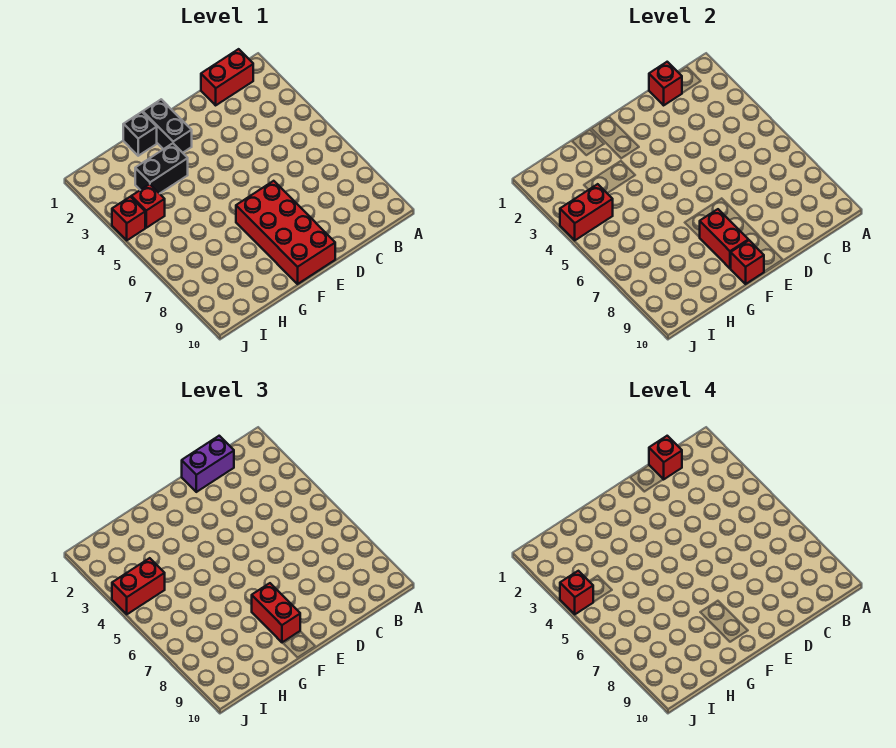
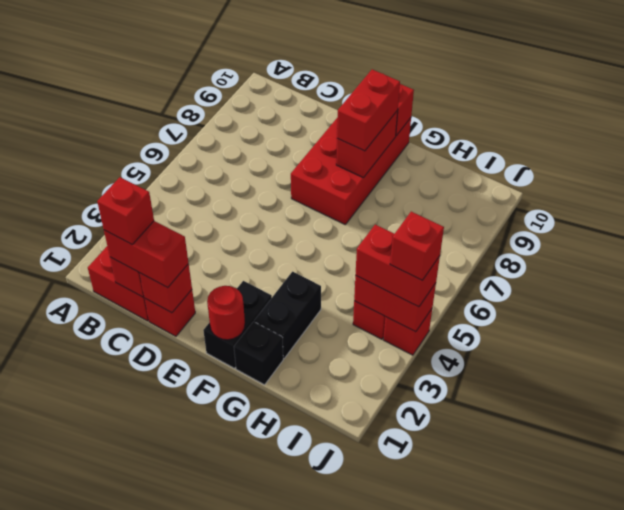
purple 1x2 brick [182,436,234,492] -> red 1x2 brick [104,221,189,287]
none -> red 1x1 brick [144,290,195,336]
none -> red 1x1 brick [139,264,192,313]
none -> red 1x1 round brick [207,286,245,340]
black 1x2 brick [135,143,188,194] -> black 1x2 brick turned to [254,272,321,358]

